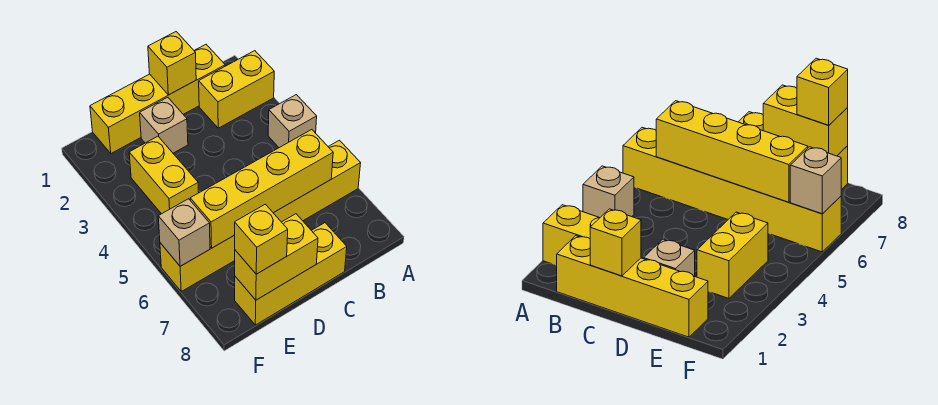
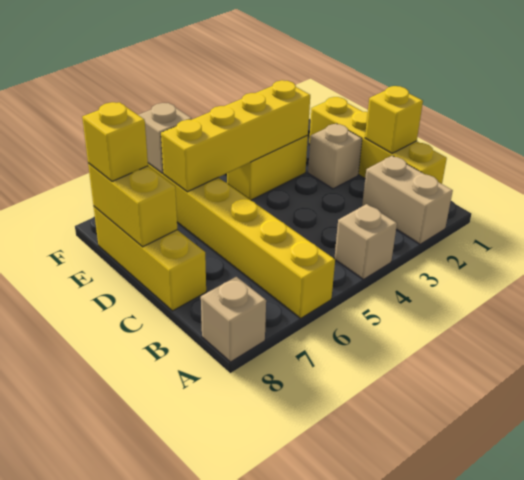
yellow 1x2 brick [199,51,274,128] -> tan 1x2 brick [362,156,453,244]
none -> tan 1x1 brick [201,277,266,362]
yellow 1x4 brick [190,130,333,248] -> yellow 1x4 brick turned to [161,80,310,192]

